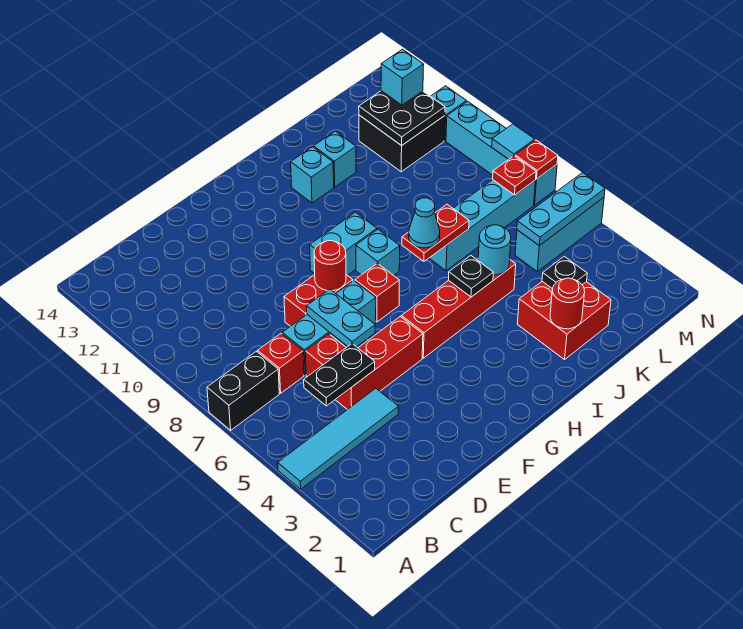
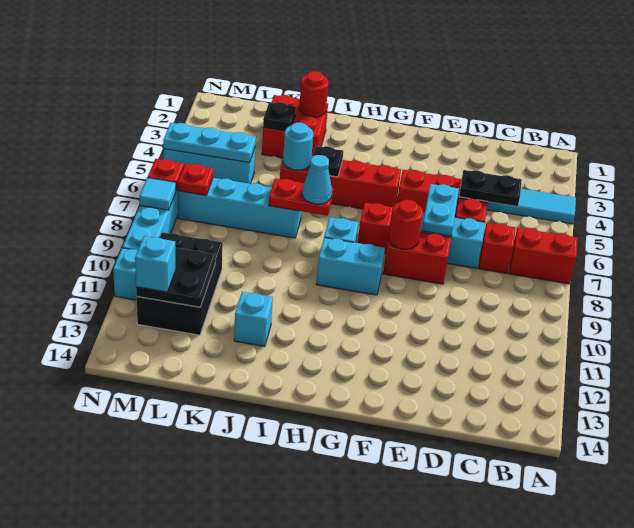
black 1x2 brick [207,351,279,430] -> red 1x2 brick [509,228,578,284]
cyan 1x1 brick [291,147,334,203] -> none
black 2x2 brick [359,115,445,172] -> black 2x3 brick [136,232,223,335]

